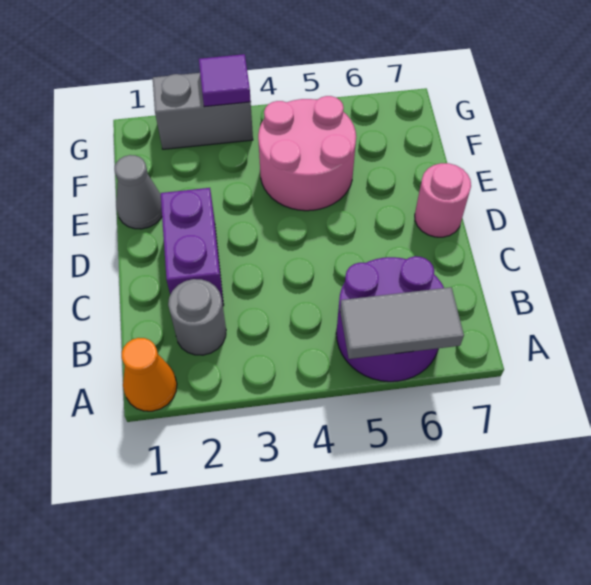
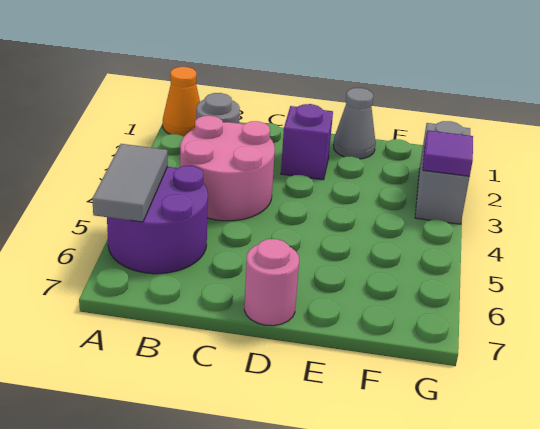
purple 1x2 brick [161,188,224,306] -> purple 1x1 brick [281,104,333,180]
pink 2x2 round brick [258,96,356,211] -> pink 2x2 round brick moved to [180,116,275,221]

